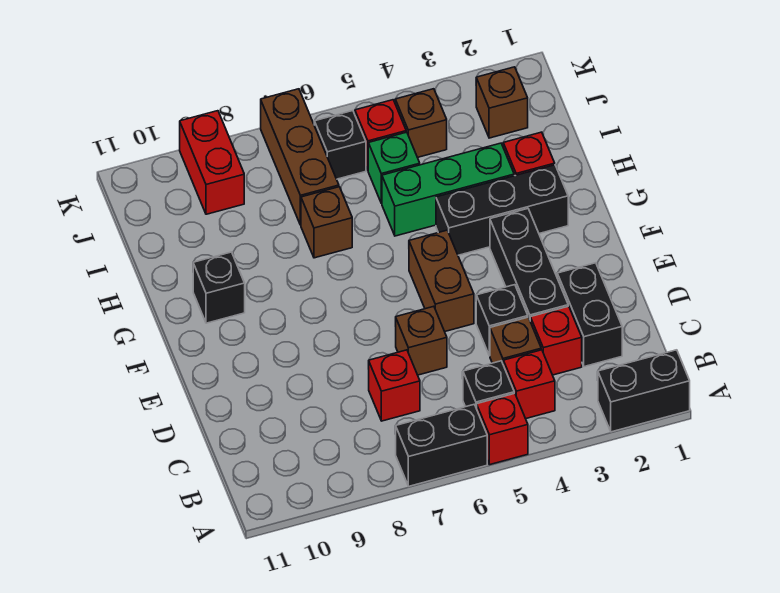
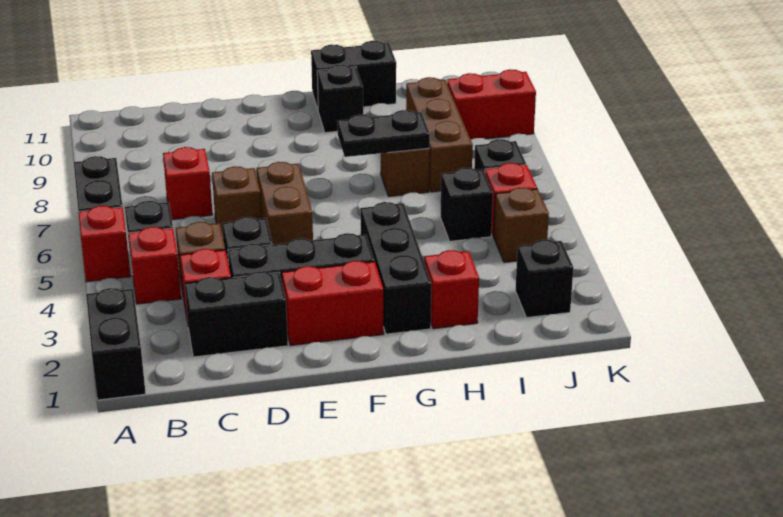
none -> red 1x2 brick [282,261,384,345]
brown 1x2 brick [409,230,474,332] -> brown 1x2 brick turned to [257,162,313,245]
none -> black 1x2 plate [337,110,430,157]
none -> black 1x2 brick [311,41,396,109]
green 1x3 brick [382,143,514,236] -> none
green 1x1 brick [368,132,420,203] -> black 1x1 brick [440,168,493,241]
brown 1x3 brick [261,89,339,225] -> brown 1x3 brick turned to [406,77,473,192]
brown 1x1 brick [476,67,528,138] -> black 1x1 brick [515,240,573,318]

